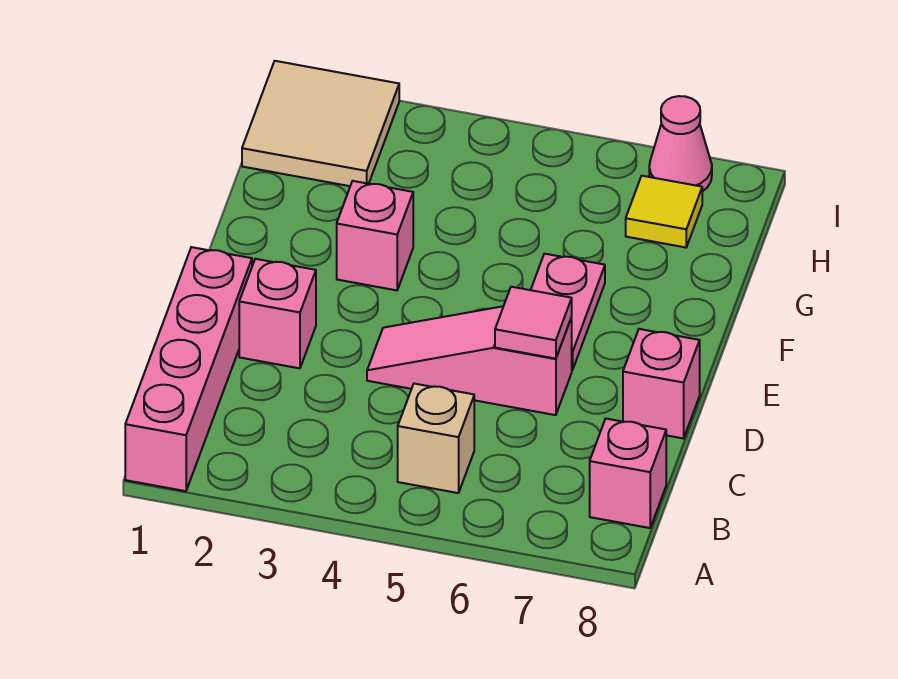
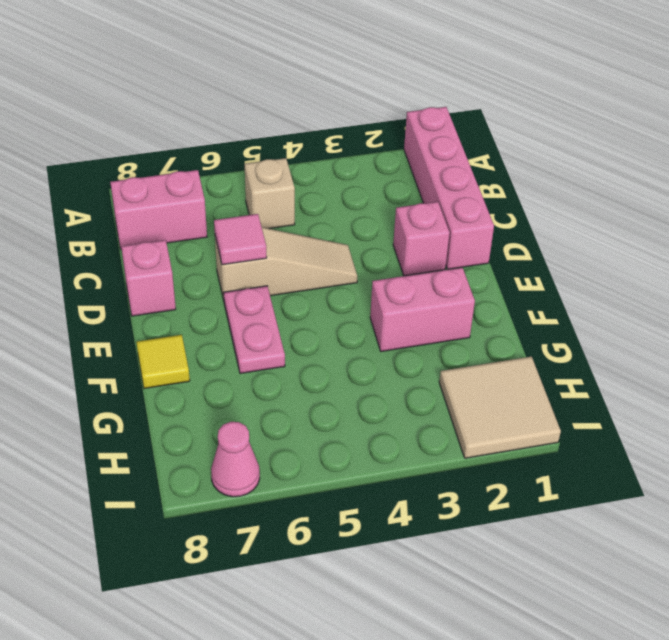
pink 1x1 brick [590,419,666,528] -> pink 1x2 brick [110,170,207,249]
pink 1x3 slope [367,306,572,415] -> tan 1x3 slope [215,227,357,300]
pink 1x1 brick [337,181,413,290] -> pink 1x2 brick [370,268,475,351]
yellow 1x1 tile [626,176,702,247] -> yellow 1x1 tile moved to [136,335,190,388]

